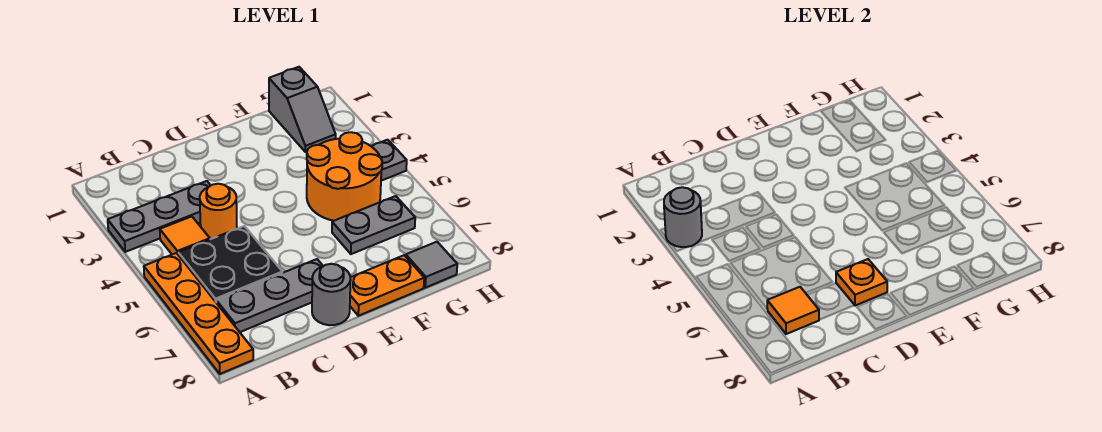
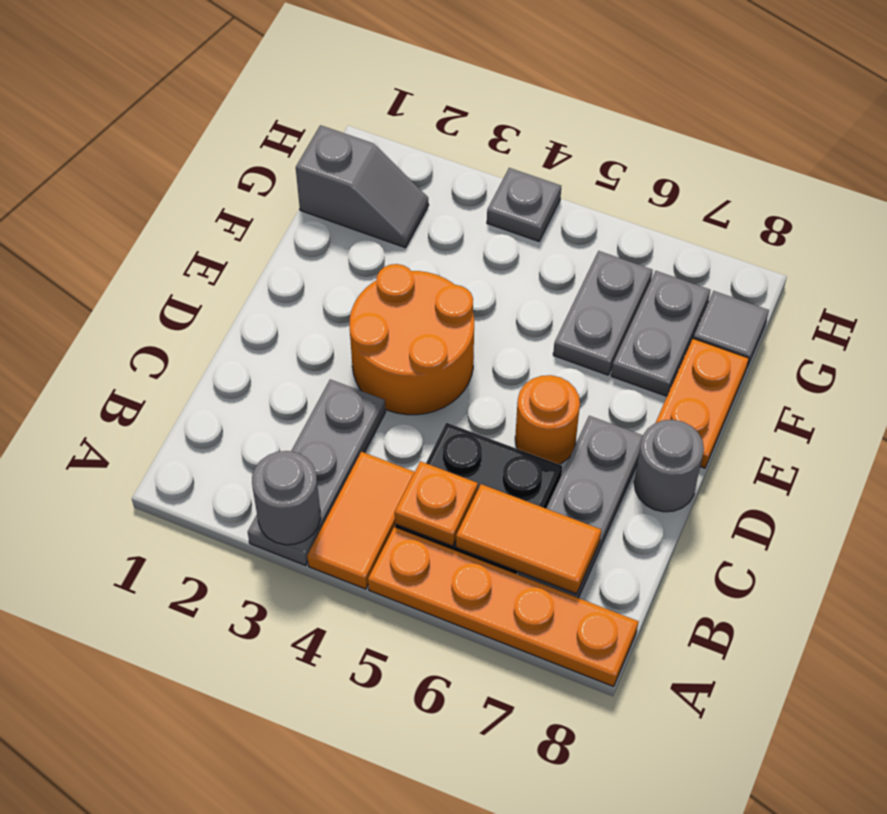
orange 1x1 tile [160,216,210,254] -> orange 1x2 tile [307,452,415,589]
orange 1x1 tile [767,287,819,334] -> orange 1x2 tile [456,484,601,594]
orange 1x1 round brick [200,184,237,239] -> orange 1x1 round brick moved to [515,375,580,464]
orange 1x1 plate [836,259,887,306] -> orange 1x1 plate moved to [395,461,478,546]
orange 2x2 round brick [307,132,382,221] -> orange 2x2 round brick moved to [349,264,474,415]
none -> grey 1x2 plate [611,271,710,396]

